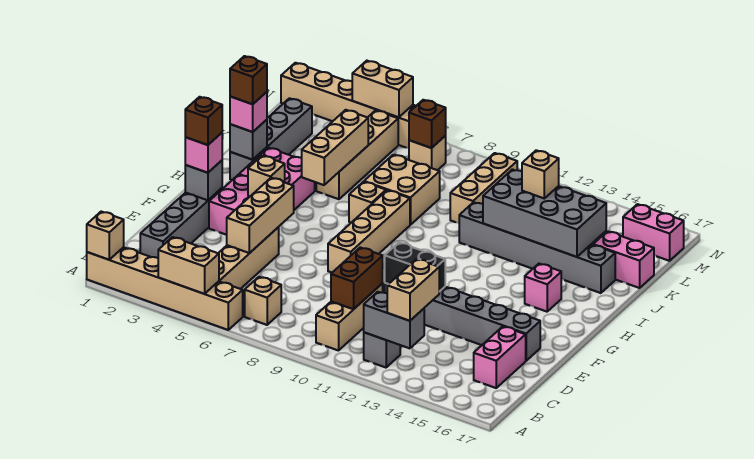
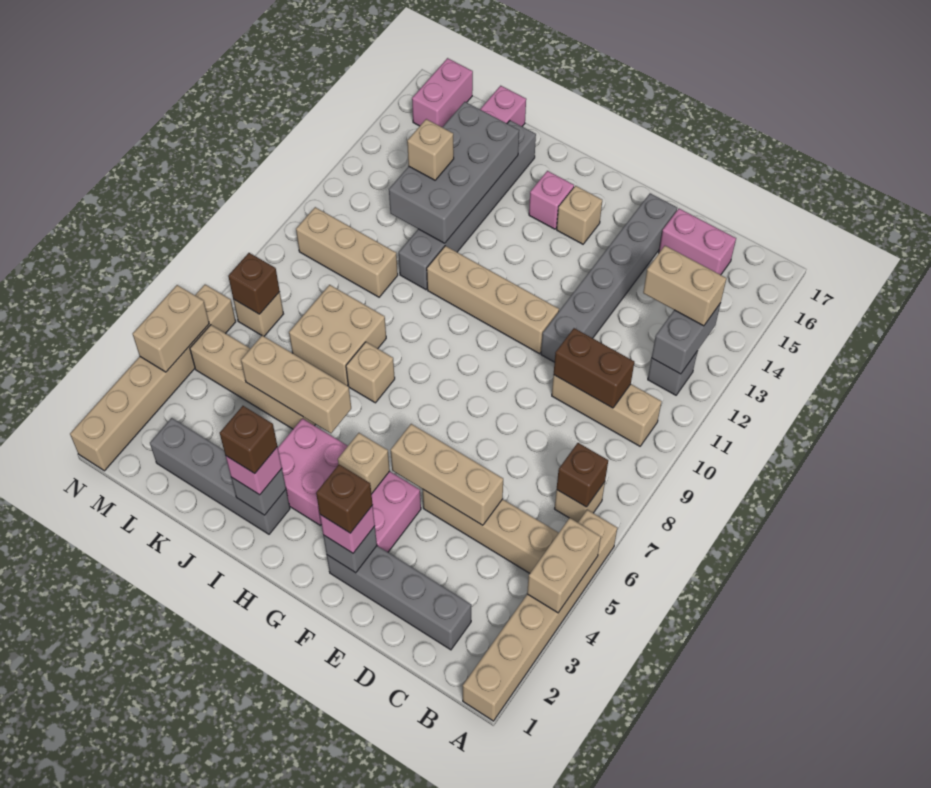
tan 1x1 brick [87,212,124,260] -> tan 1x1 brick moved to [557,186,602,244]
none -> brown 1x1 brick [557,443,608,507]
black 1x2 brick [385,243,445,292] -> none
tan 1x4 brick [328,190,410,272] -> tan 1x4 brick moved to [427,246,559,354]

